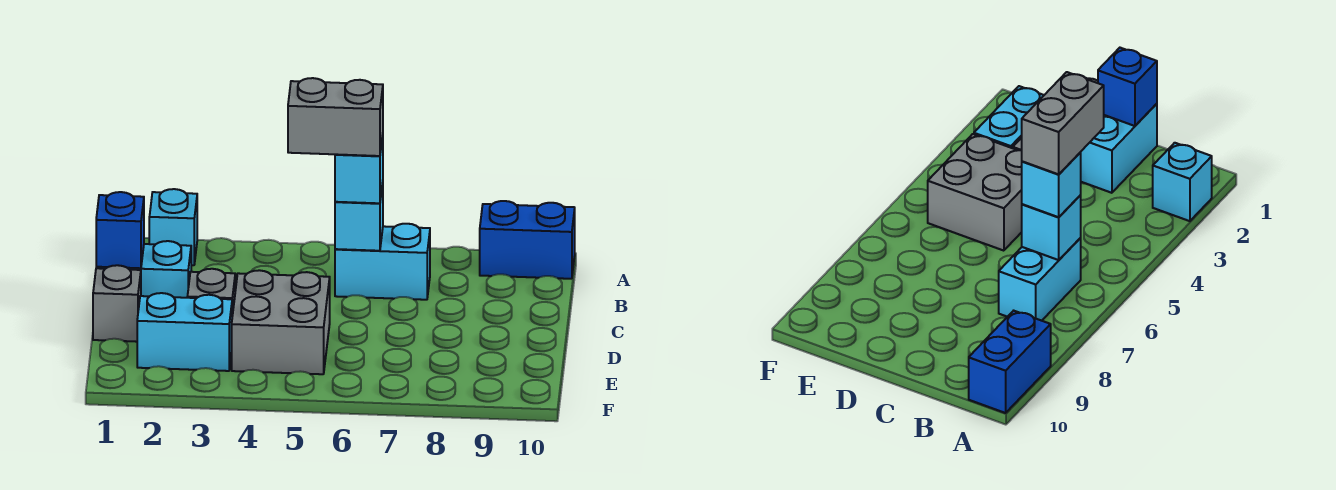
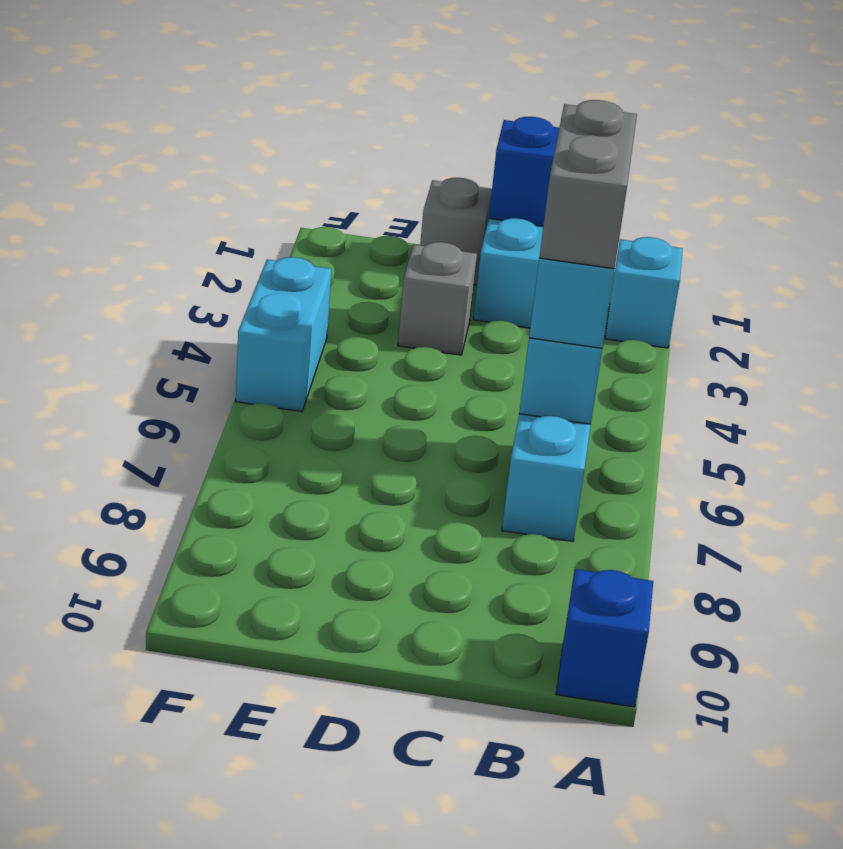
blue 1x2 brick [480,201,575,279] -> blue 1x1 brick [556,569,653,707]
grey 2x2 brick [232,270,330,374] -> none
cyan 1x2 brick [137,293,232,371] -> cyan 1x2 brick moved to [236,257,331,412]

